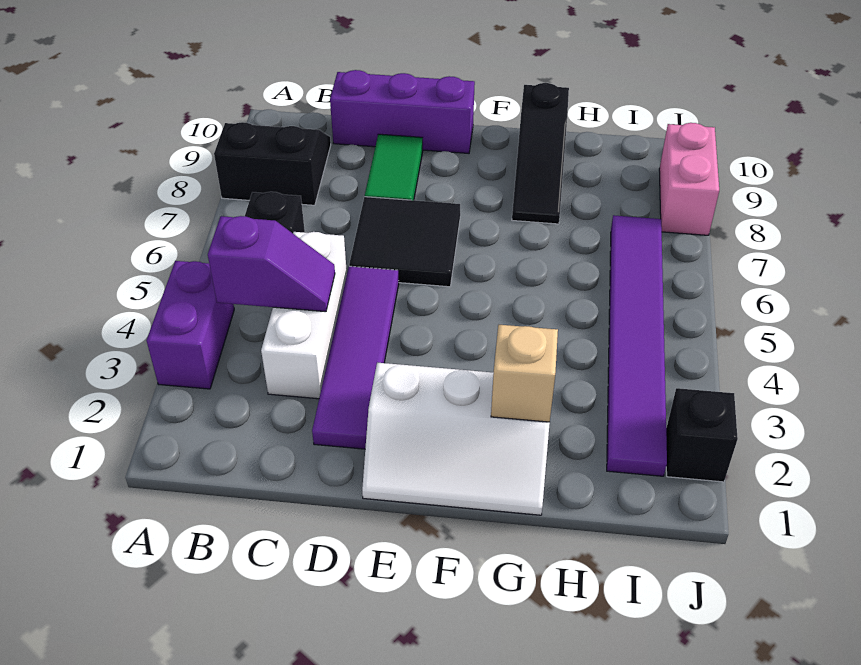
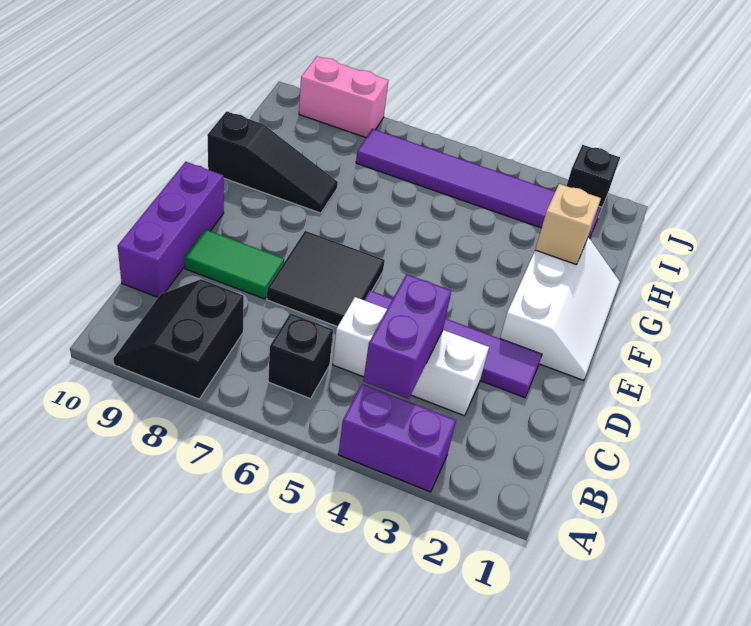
purple 1x2 slope [208,216,335,312] -> purple 1x2 brick [363,274,451,399]

